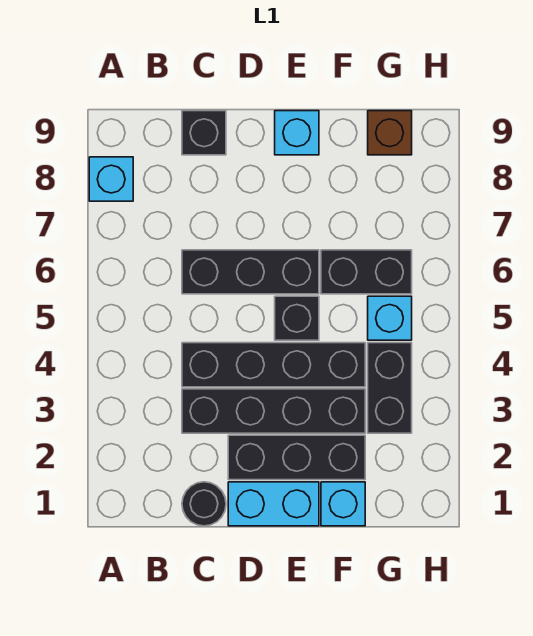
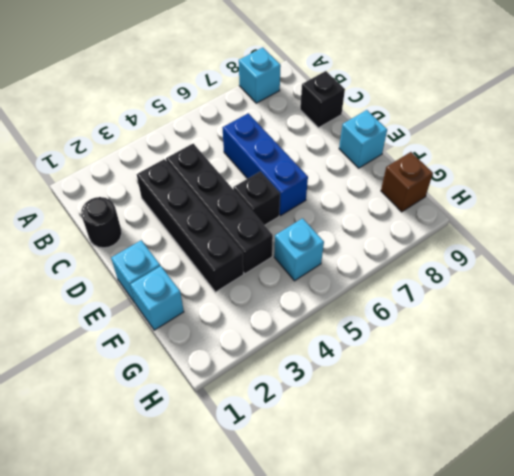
black 1x3 brick [182,250,319,294] -> blue 1x3 brick [223,113,308,216]
cyan 1x2 brick [228,482,319,526] -> cyan 1x1 brick [111,240,160,304]
black 1x3 brick [228,435,365,480] -> none
black 1x2 brick [321,250,412,294] -> none
black 1x2 brick [368,343,412,433] -> none

